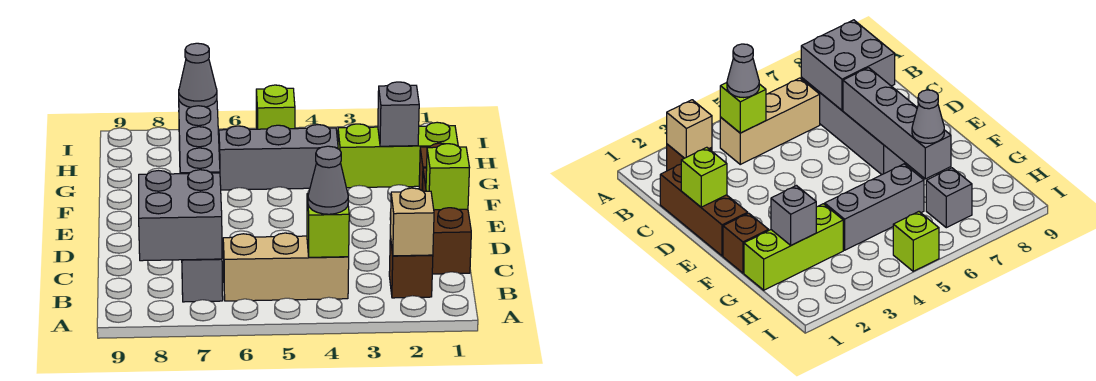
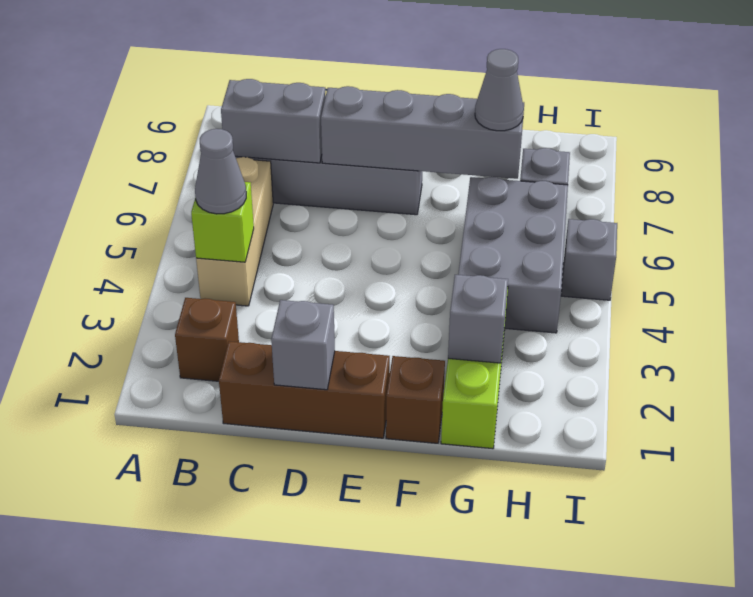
tan 1x1 brick [390,188,434,256] -> none
grey 2x2 brick [139,170,222,261] -> grey 1x2 brick [221,79,326,163]
lime 1x1 brick [426,144,470,210] -> grey 1x1 brick [271,300,335,390]
grey 1x3 brick [219,125,338,190] -> grey 2x3 brick [458,177,568,333]
lime 1x1 brick [256,85,295,129] -> grey 1x1 brick [561,219,617,300]

